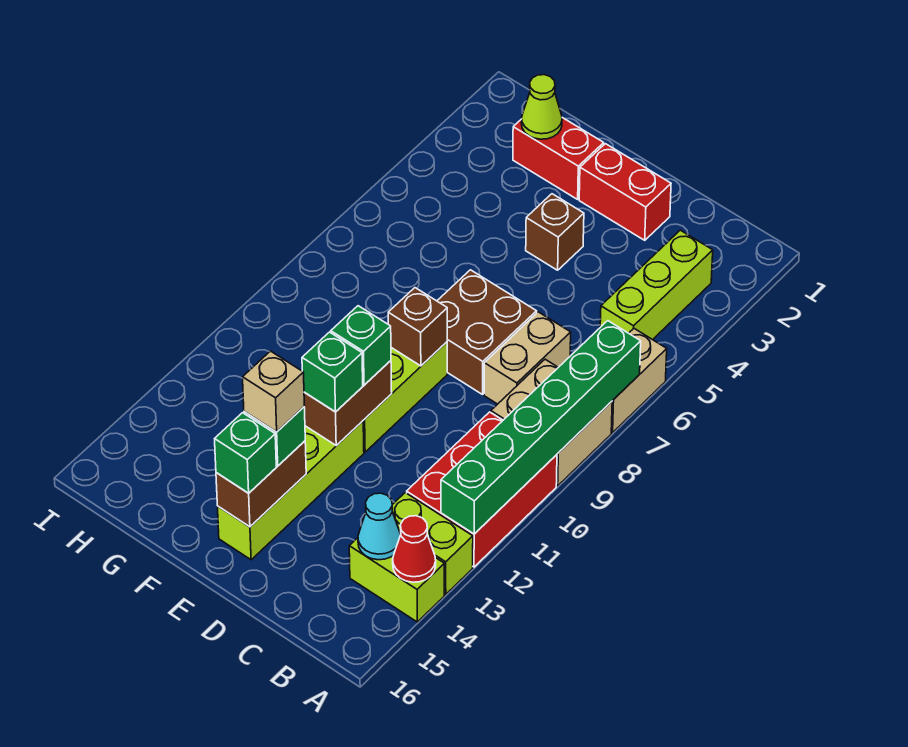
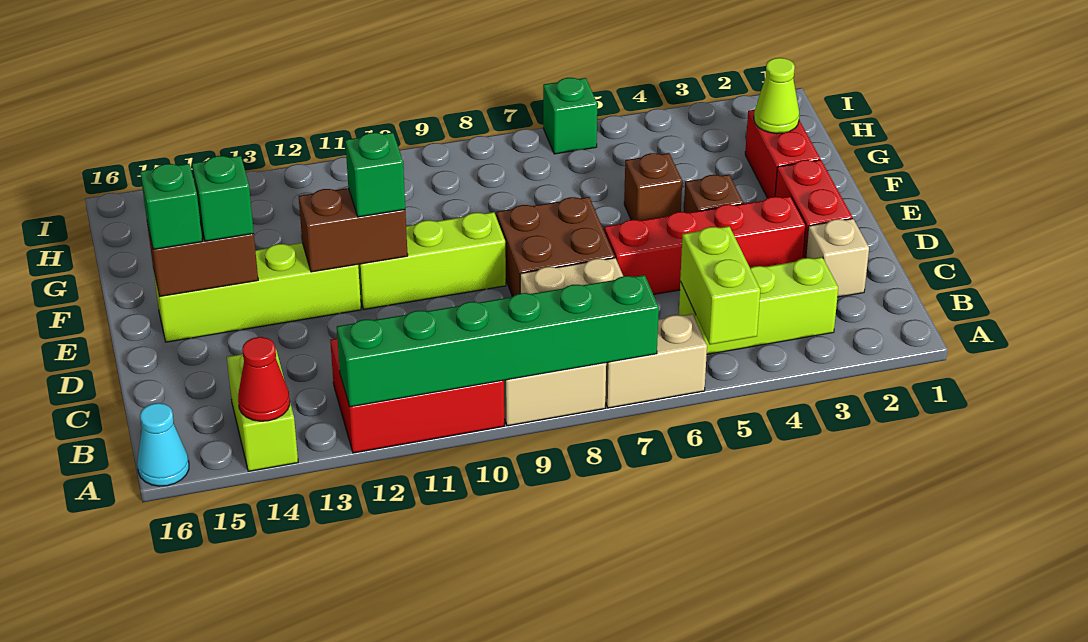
lime 1x2 brick [392,493,473,594] -> lime 1x2 brick moved to [680,226,760,345]
cyan 1x1 cone [358,493,400,560] -> cyan 1x1 cone moved to [137,403,189,486]
none -> red 1x4 brick [604,196,806,295]
brown 1x1 brick [388,288,447,366] -> brown 1x1 brick moved to [624,153,682,221]
green 1x1 brick [302,332,363,412] -> green 1x1 brick moved to [543,78,597,154]
tan 1x1 brick [243,351,304,432] -> tan 1x1 brick moved to [806,219,869,297]

